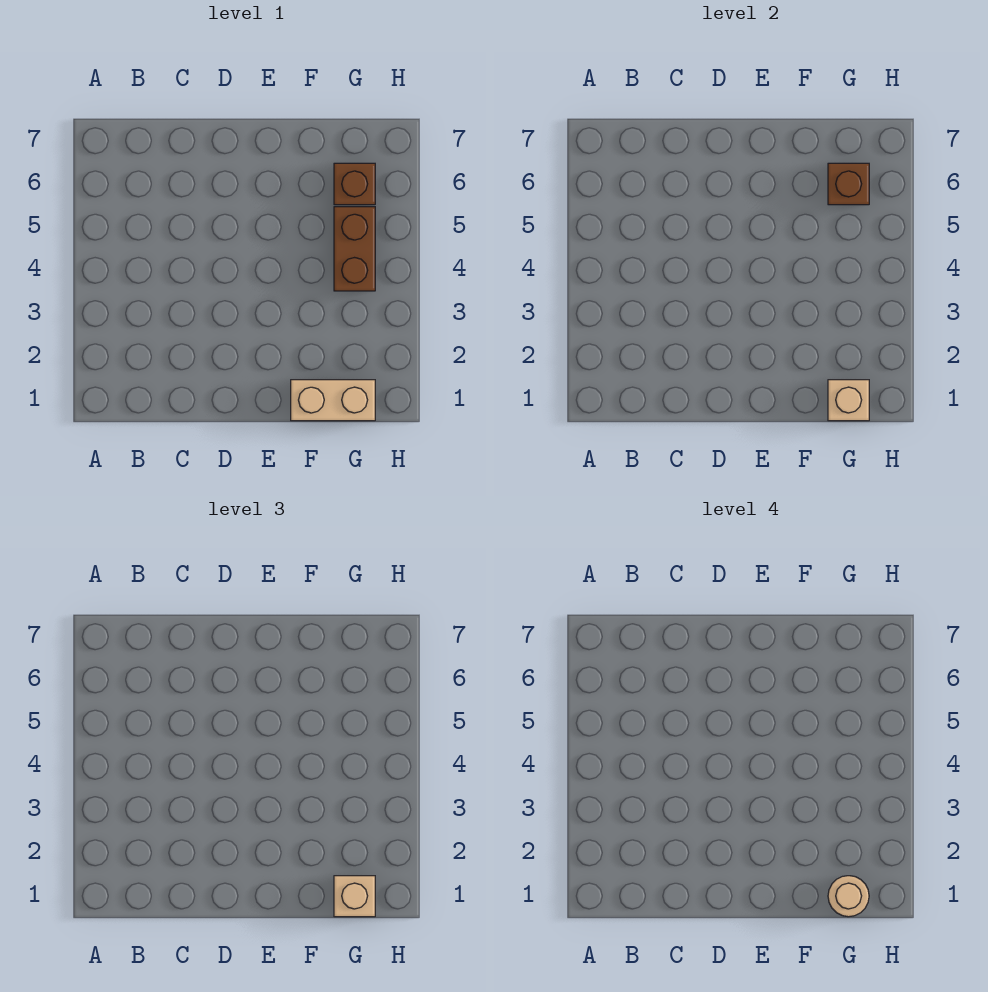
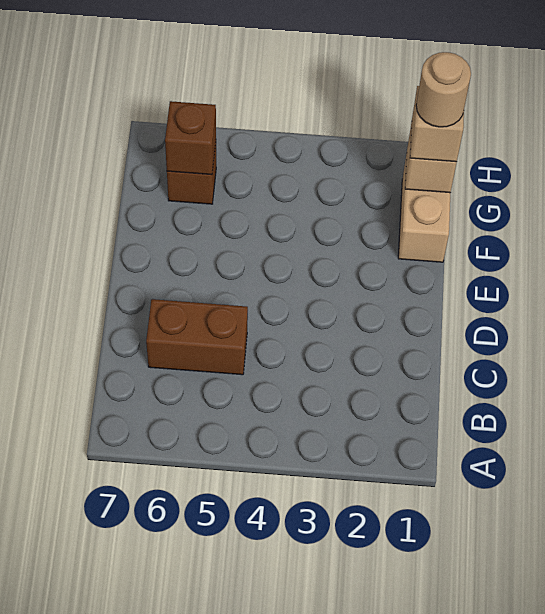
brown 1x2 brick [334,207,375,291] -> brown 1x2 brick moved to [146,299,248,375]

